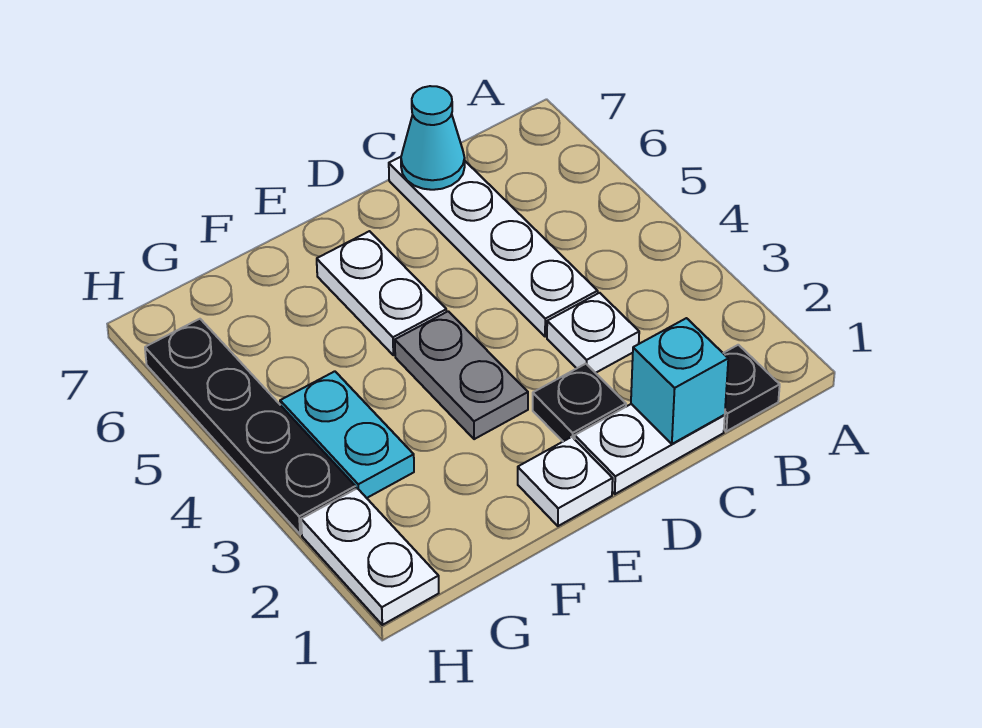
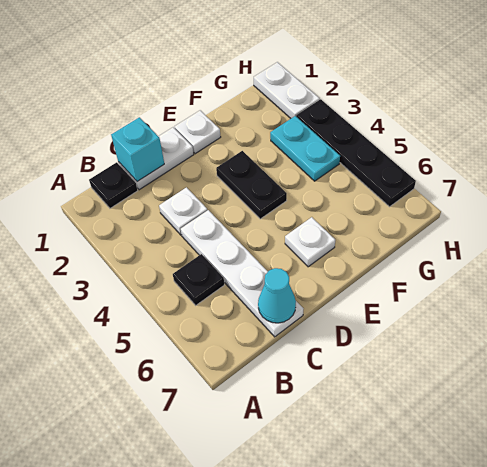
black 1x1 plate [533,364,626,441] -> black 1x1 plate moved to [173,254,224,305]
grey 1x2 plate [395,311,528,439] -> black 1x2 plate [216,151,287,219]
white 1x2 plate [317,231,446,355] -> white 1x1 plate [285,217,335,267]

